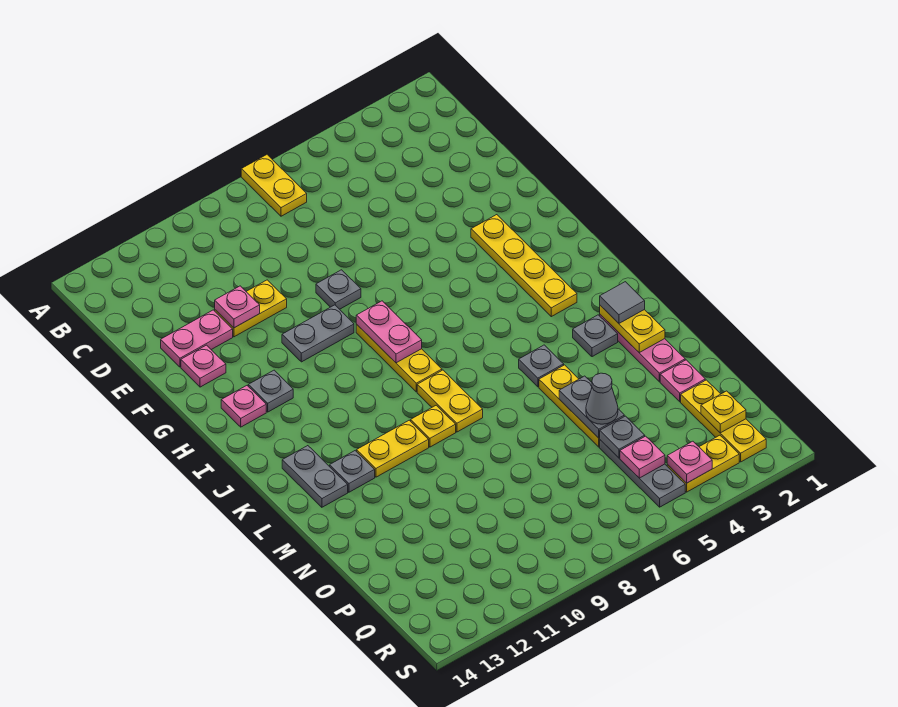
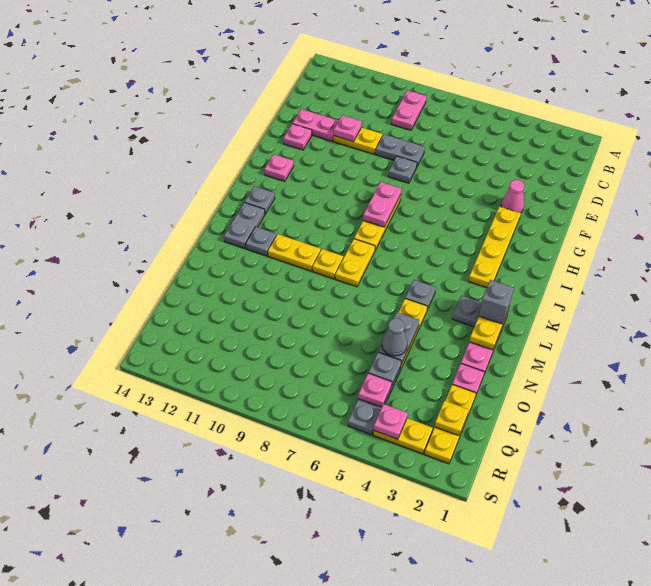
yellow 1x2 plate [241,155,307,216] -> none
none -> pink 1x2 plate [392,90,426,130]
none -> pink 1x1 cone [501,180,524,213]
grey 1x2 plate [282,305,354,362] -> grey 1x2 plate moved to [375,134,425,166]
grey 1x1 plate [248,370,293,412] -> grey 1x1 plate moved to [245,186,275,214]
grey 1x1 tile [600,282,645,323] -> grey 1x1 brick [479,280,514,324]

